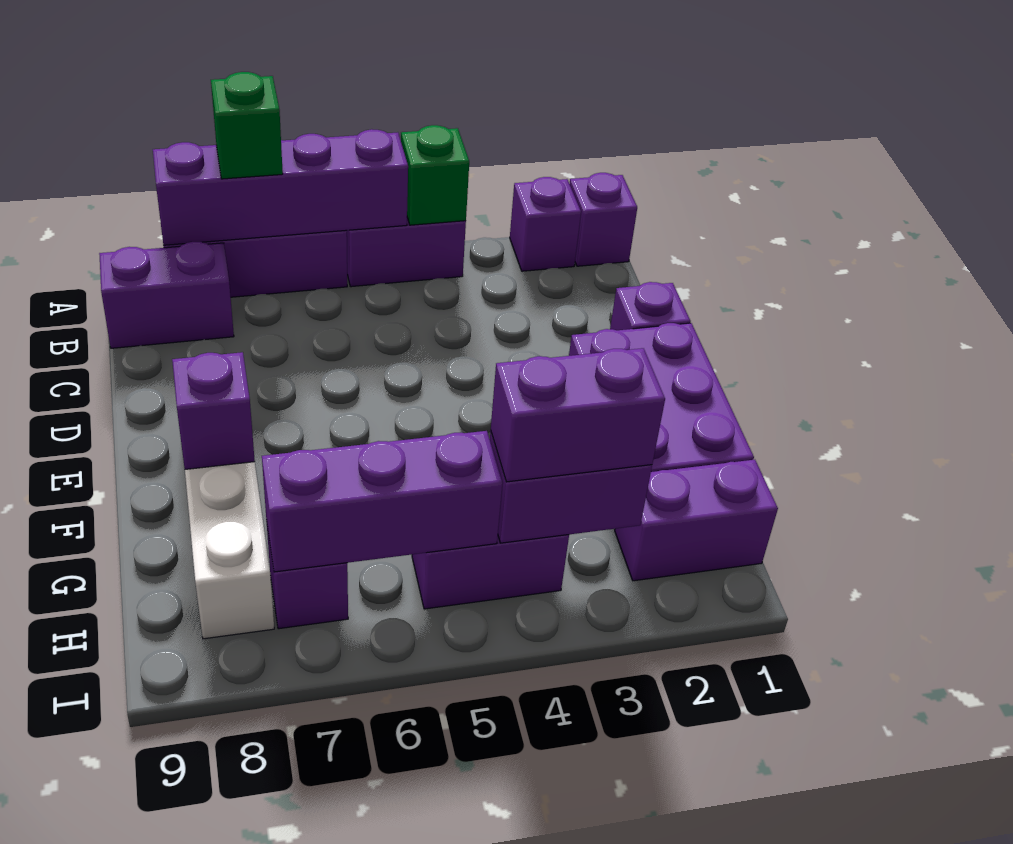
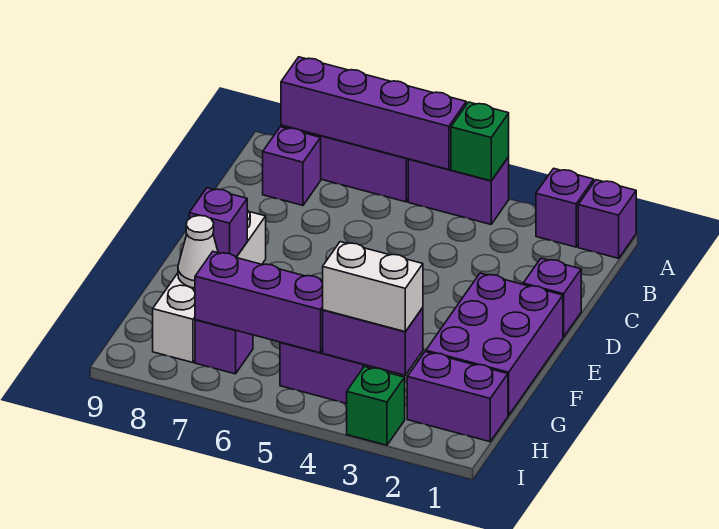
green 1x1 brick [211,72,283,179] -> green 1x1 brick moved to [347,367,405,445]
purple 1x2 brick [99,242,234,348] -> purple 1x1 brick [263,127,321,205]
none -> white 1x1 cone [178,216,218,288]
purple 1x2 brick [491,348,665,482] -> white 1x2 brick [323,242,423,332]

